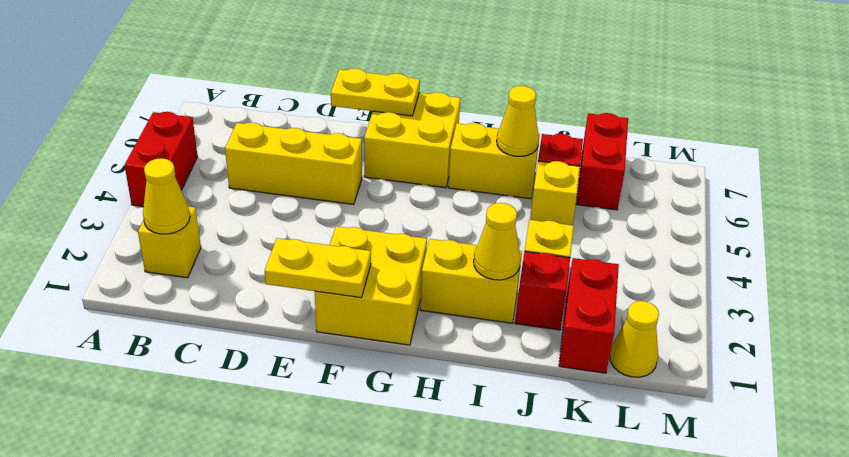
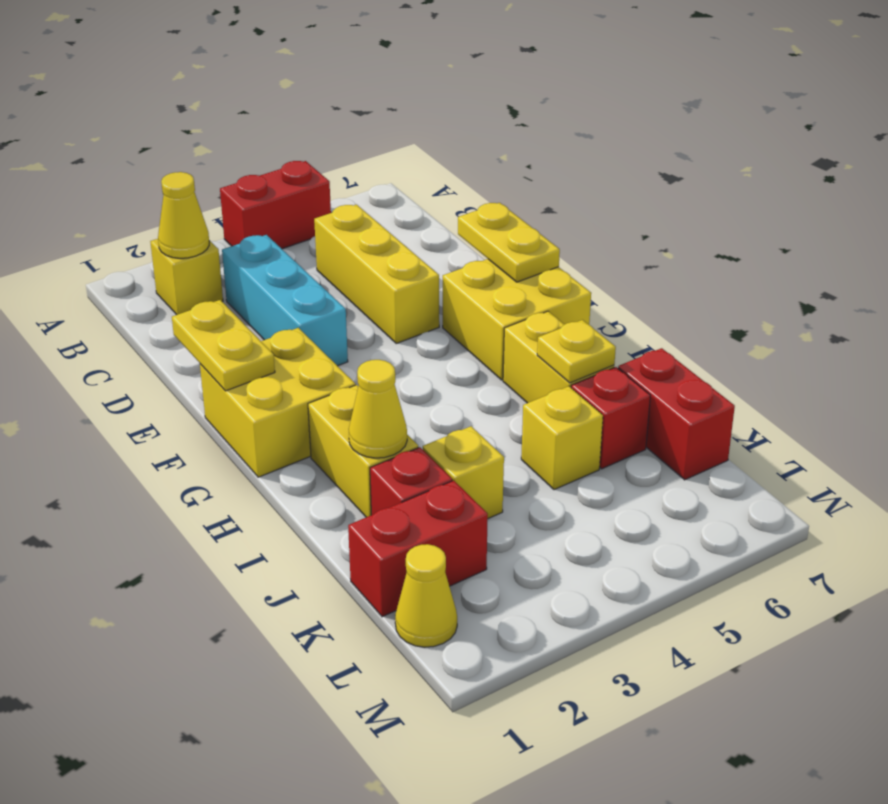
none -> cyan 1x3 brick [222,235,348,366]
yellow 1x1 cone [497,86,539,156] -> yellow 1x1 plate [537,320,616,383]
red 1x2 brick [576,113,628,210] -> red 1x2 brick turned to [618,348,735,480]

